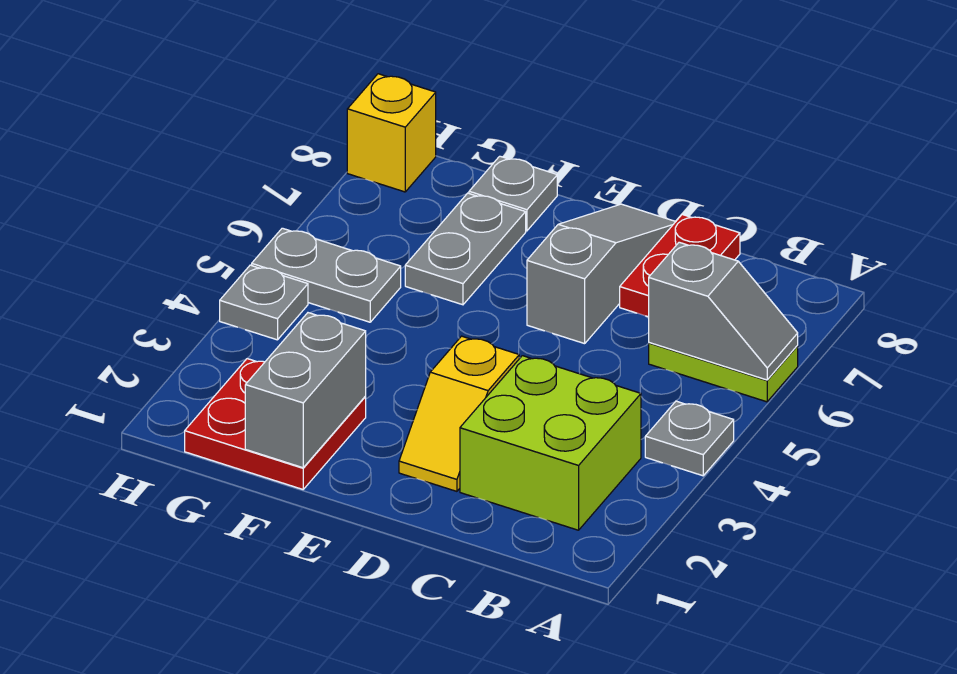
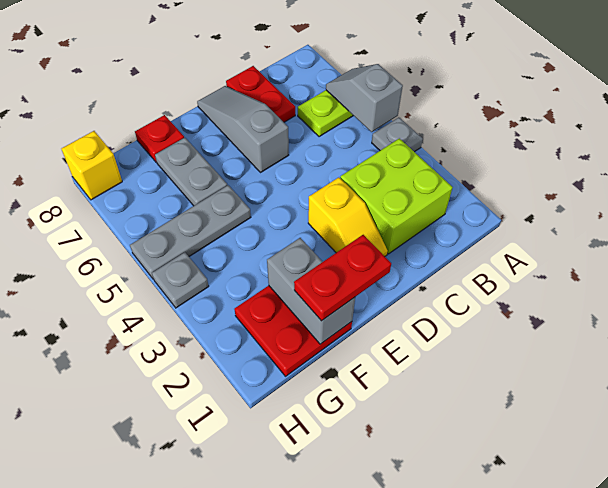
grey 1x2 slope [649,242,798,380] -> grey 1x2 slope turned to [326,64,403,132]
none -> red 1x2 plate [294,235,391,321]
grey 1x1 plate [469,156,557,231] -> red 1x1 plate [135,115,184,162]
grey 1x2 plate [252,228,401,322] -> grey 1x3 plate [130,185,251,279]

